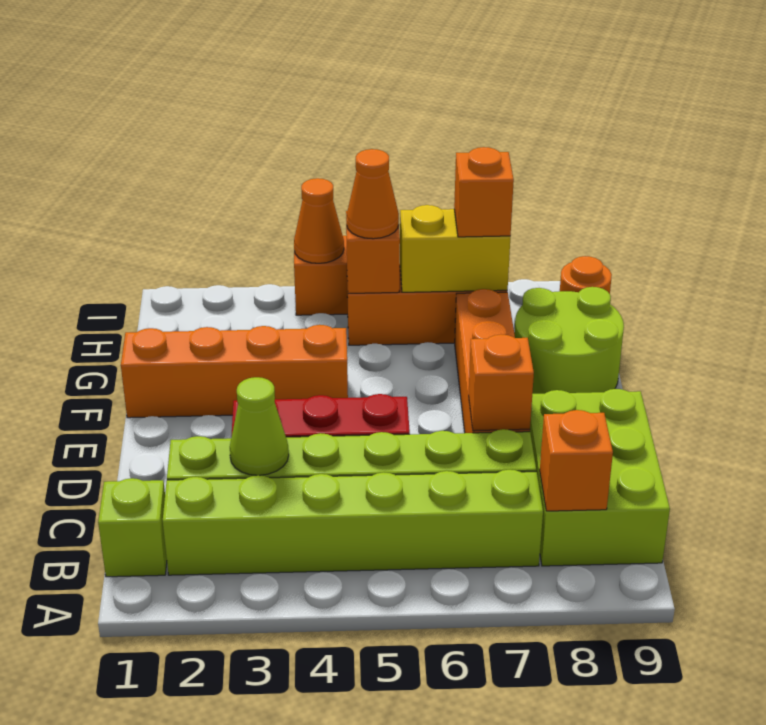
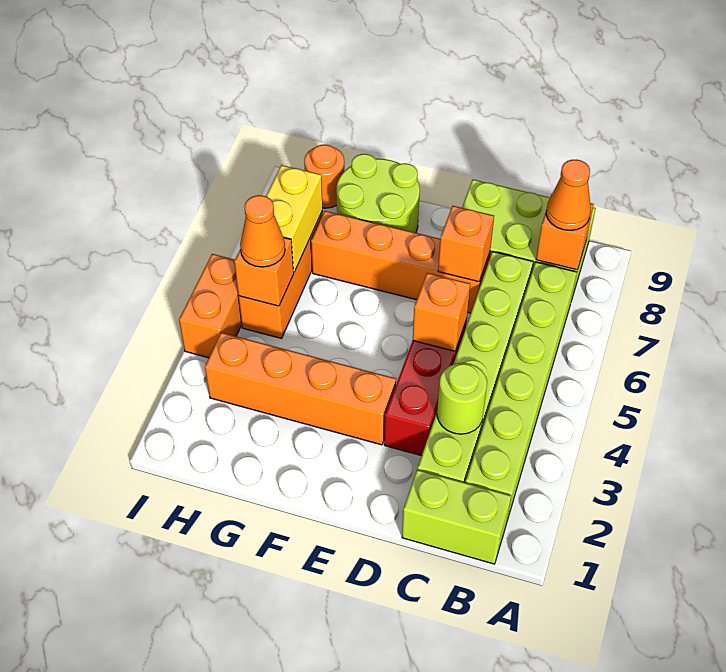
lime 1x1 brick [98,478,167,577] -> lime 1x2 brick [402,470,511,564]
lime 1x1 cone [230,377,289,475] -> lime 1x1 round brick [437,363,487,434]
orange 1x4 brick [121,325,348,418] -> orange 1x4 brick turned to [205,333,396,445]
orange 1x1 brick [454,147,514,237] -> orange 1x1 brick moved to [413,273,470,351]
orange 1x1 cone [294,178,344,263] -> orange 1x1 cone moved to [546,160,591,230]

